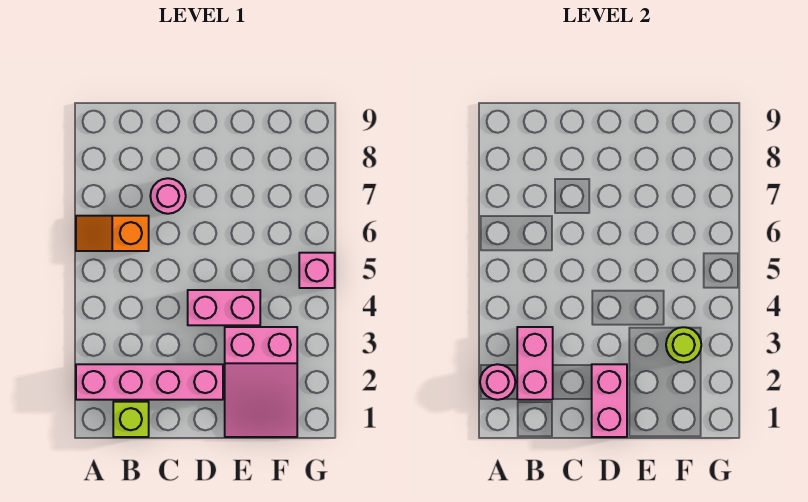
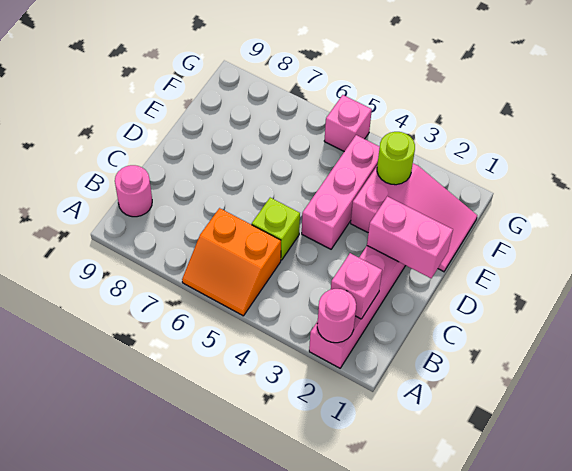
orange 1x2 slope [76,216,149,251] -> orange 2x2 slope [182,208,281,316]
lime 1x1 brick [113,402,149,437] -> lime 1x1 brick moved to [252,198,300,260]
pink 1x2 brick [517,327,553,400] -> pink 1x1 brick [331,253,382,319]
pink 1x1 round brick [150,178,186,214] -> pink 1x1 round brick moved to [115,165,152,217]
pink 1x2 brick [188,290,260,325] -> pink 1x3 brick [302,135,380,249]

